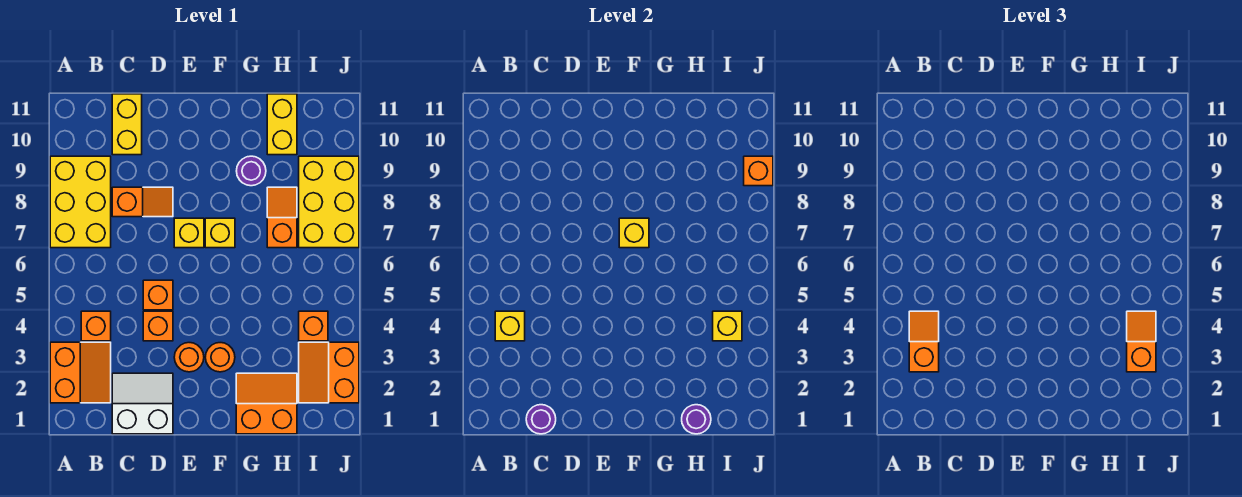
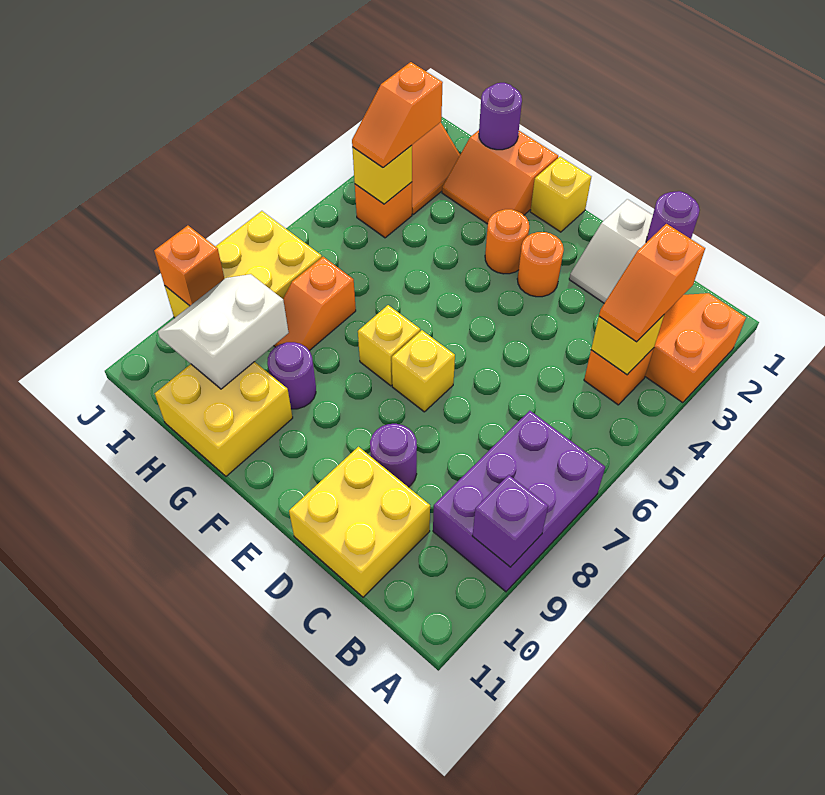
yellow 2x3 brick [50,156,111,248] -> purple 2x3 brick [433,411,605,592]
none -> purple 1x1 brick [472,475,548,567]
orange 1x2 slope [112,187,173,217] -> none
yellow 1x2 brick [112,94,142,155] -> yellow 2x2 brick [289,447,430,597]
orange 1x1 brick [143,311,173,341] -> none
orange 1x1 brick [143,280,173,310] -> none
none -> purple 1x1 round brick [370,424,417,487]
yellow 1x1 brick [619,218,649,248] -> yellow 1x1 brick moved to [530,157,591,232]
none -> white 2x2 slope [158,274,289,389]
yellow 1x2 brick [267,94,297,155] -> yellow 2x2 brick [155,362,293,476]

